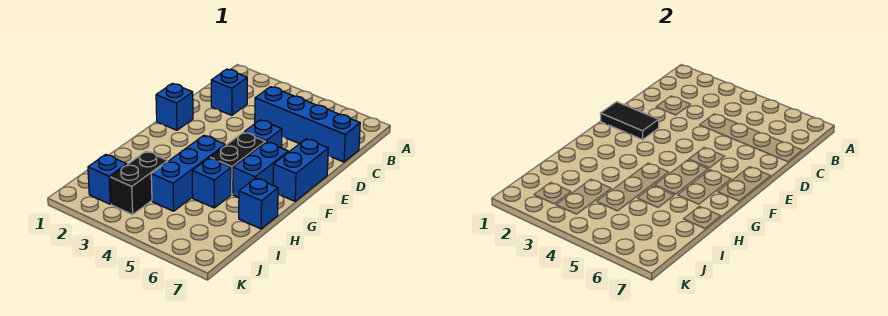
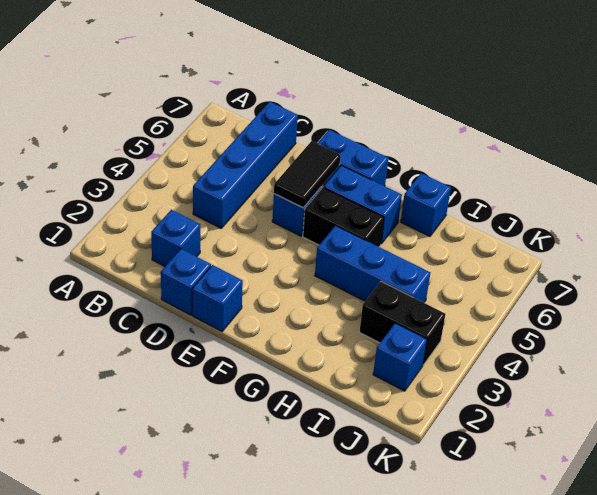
black 1x2 tile [600,102,659,140] -> black 1x2 tile moved to [274,141,341,208]
blue 1x1 brick [192,158,231,208] -> blue 1x1 brick moved to [161,249,211,315]

